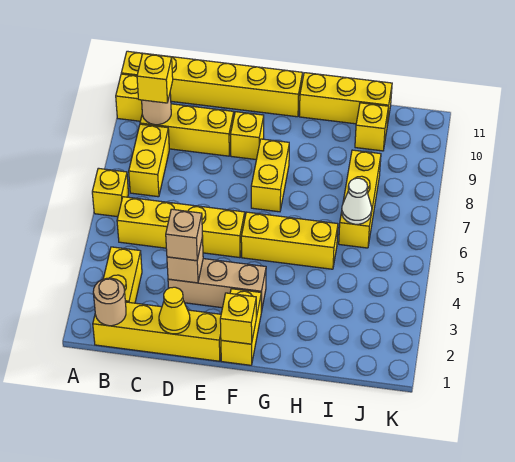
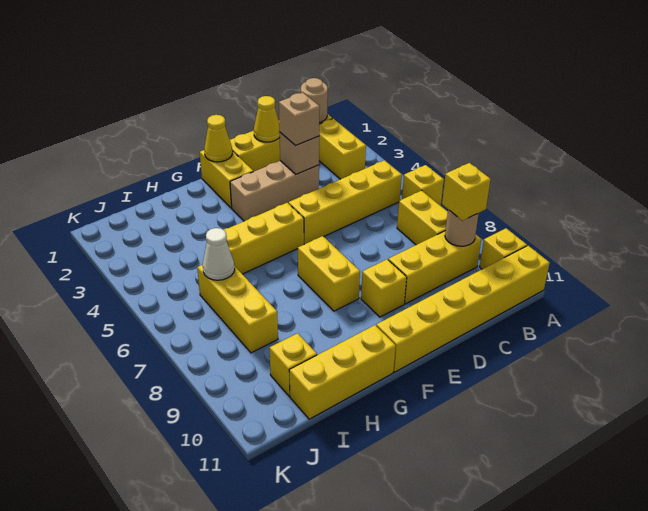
yellow 1x1 brick [220,293,256,344] -> yellow 1x1 cone [204,115,232,162]

